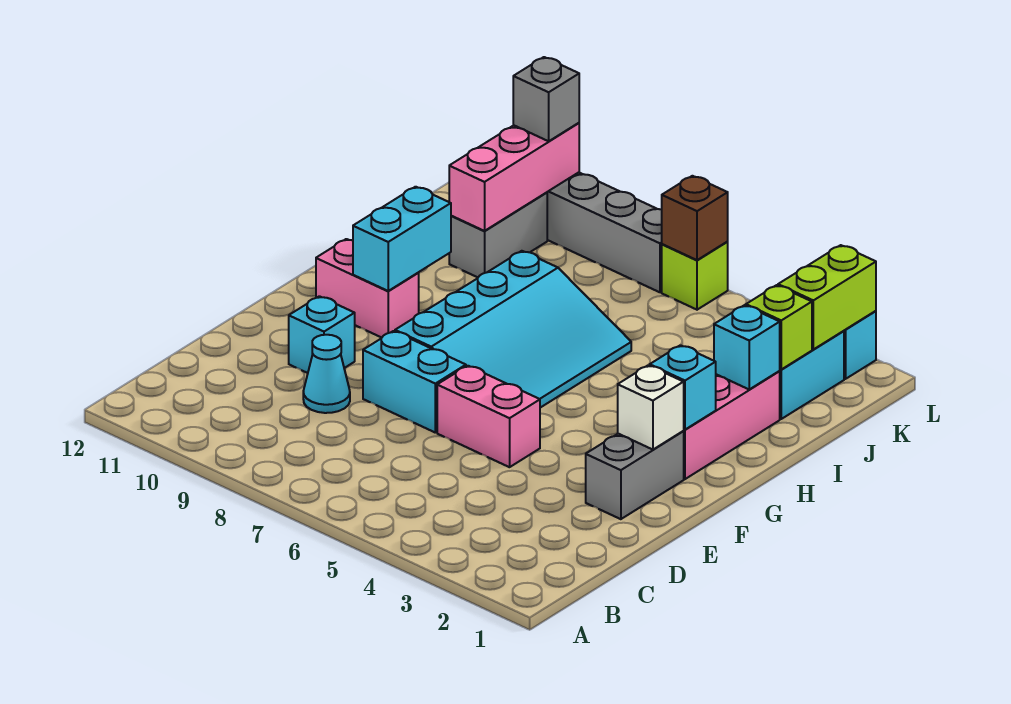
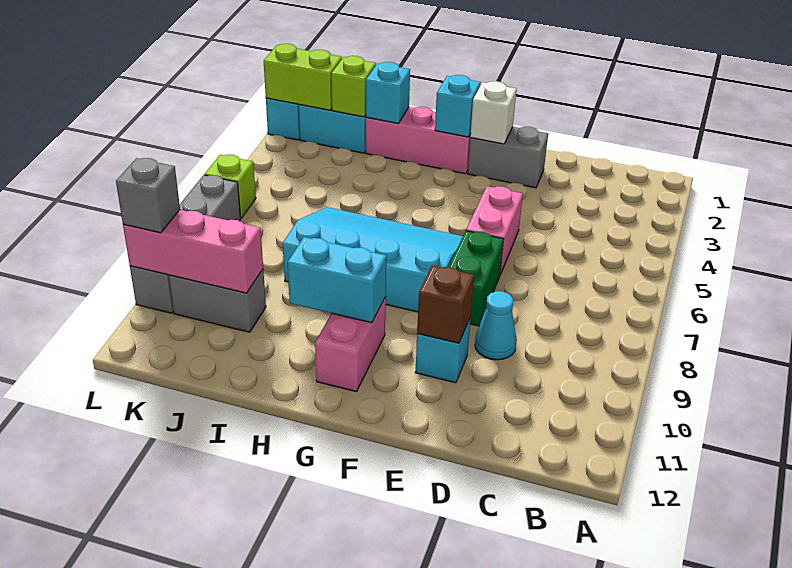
cyan 1x2 brick [363,331,466,432] -> green 1x2 brick [449,231,504,326]
brown 1x1 brick [662,176,728,260] -> brown 1x1 brick moved to [417,265,474,343]

